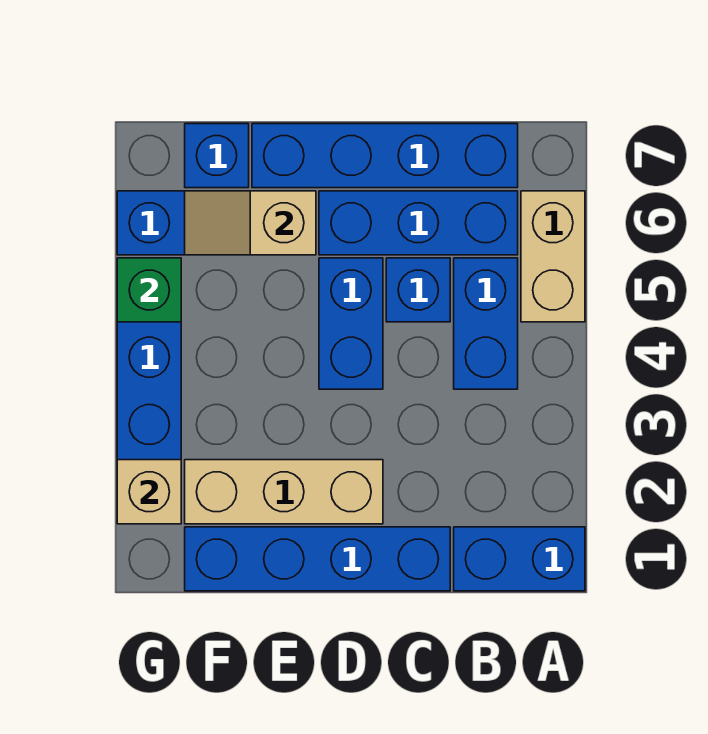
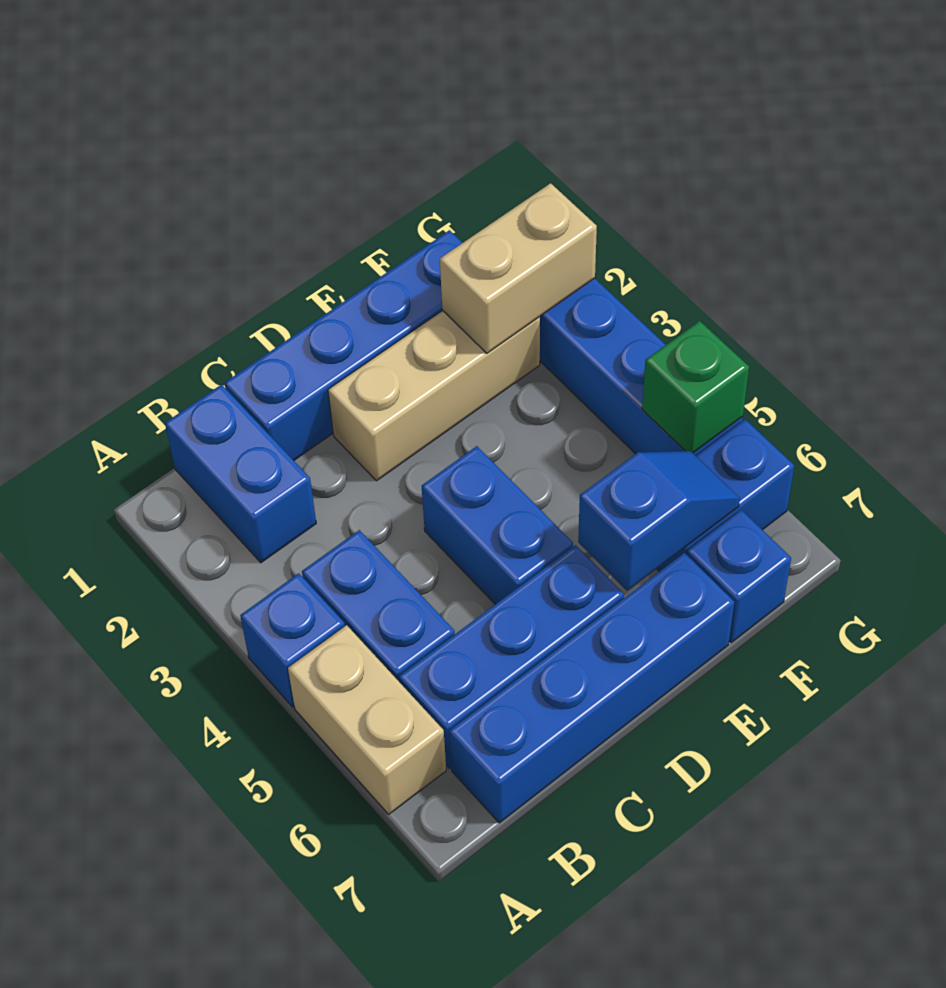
blue 1x2 brick [454,527,585,591] -> blue 1x2 brick turned to [165,385,316,563]
blue 1x1 brick [386,258,450,322] -> blue 1x1 brick moved to [240,573,345,707]
tan 1x2 slope [185,191,316,255] -> blue 1x2 slope [578,451,740,591]
tan 1x1 brick [117,460,181,524] -> tan 1x2 brick [440,183,597,353]

